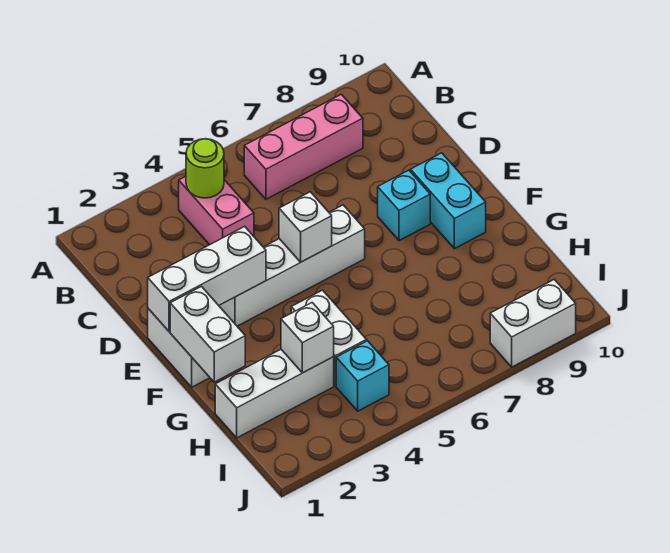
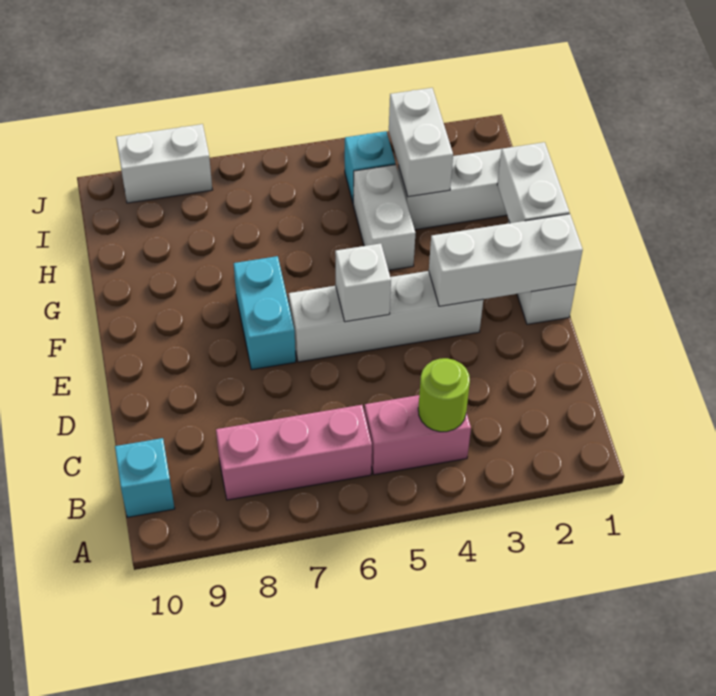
pink 1x2 brick [179,176,254,245] -> pink 1x2 brick turned to [364,395,471,475]
cyan 1x1 brick [378,170,430,241] -> cyan 1x1 brick moved to [115,438,175,517]
cyan 1x2 brick [411,153,486,249] -> cyan 1x2 brick moved to [234,256,296,370]
white 1x1 brick [281,303,334,373] -> white 1x2 brick [389,88,453,197]

